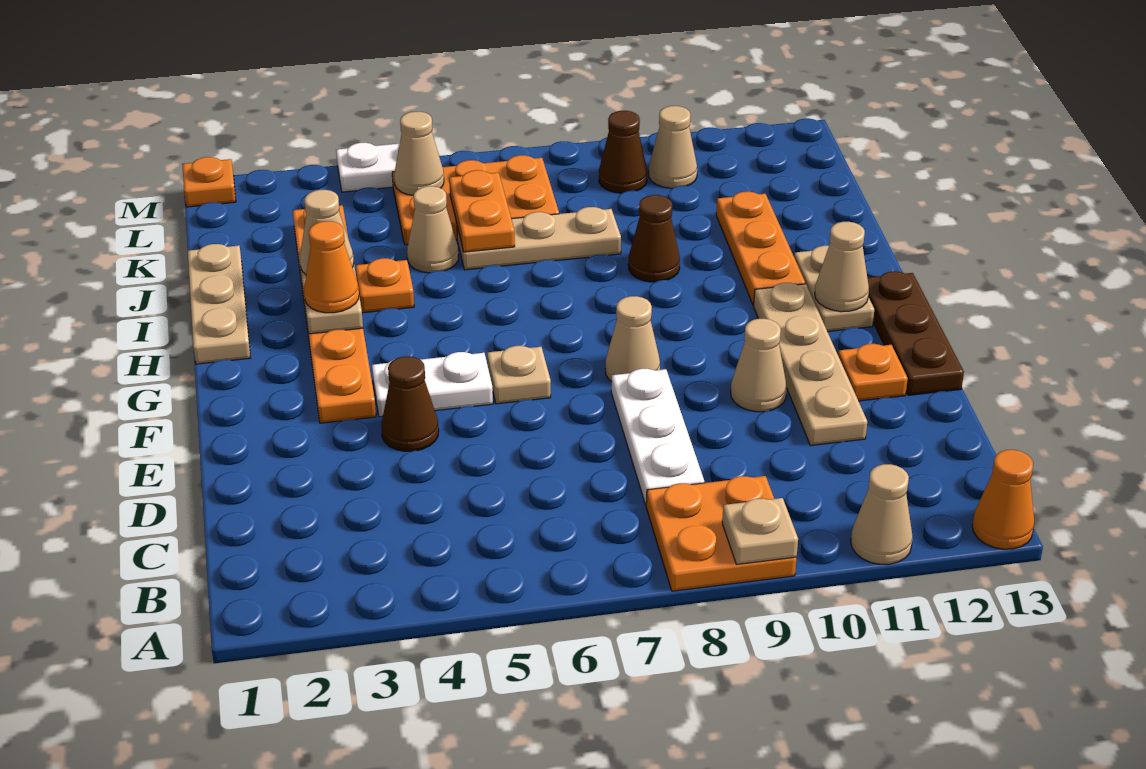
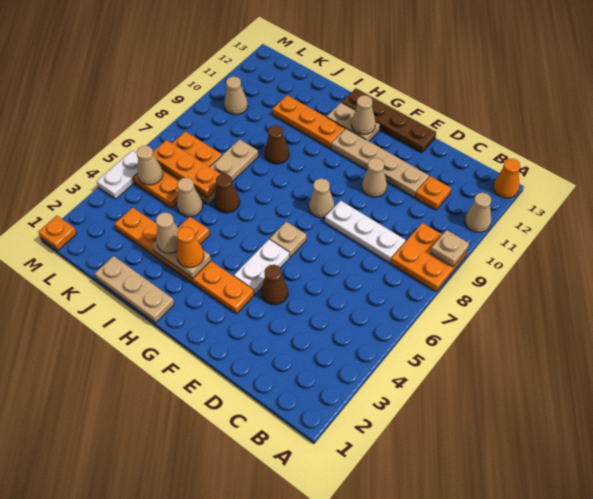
orange 1x1 plate [838,344,908,401] -> orange 1x1 plate moved to [415,176,451,210]
brown 1x3 plate [868,271,964,395] -> brown 1x4 plate [342,88,436,153]
orange 1x2 plate [449,170,515,252] -> orange 1x3 plate [153,140,220,198]
brown 1x1 cone [599,111,647,193] -> brown 1x1 cone moved to [214,174,240,213]

